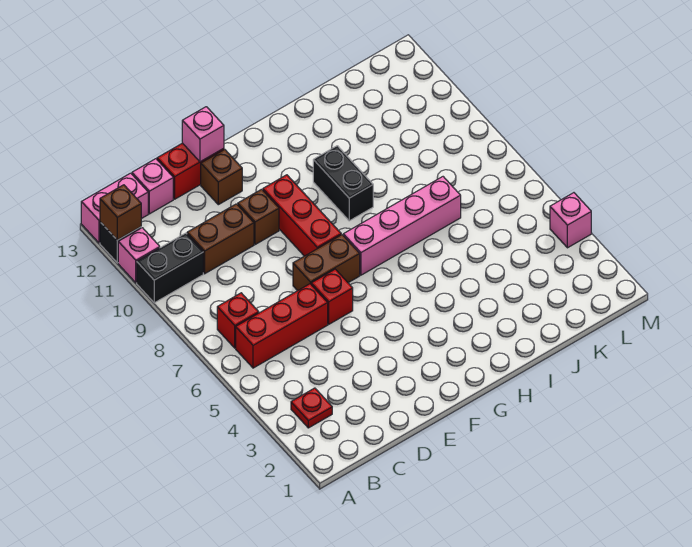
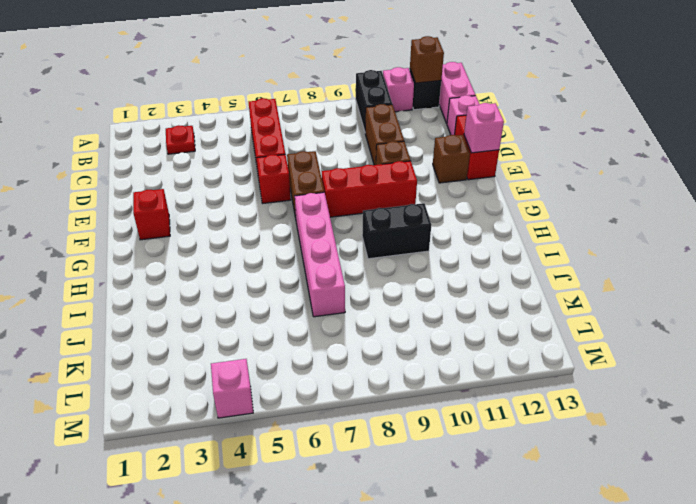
red 1x1 brick [217,293,259,348] -> red 1x1 brick moved to [133,189,170,240]

